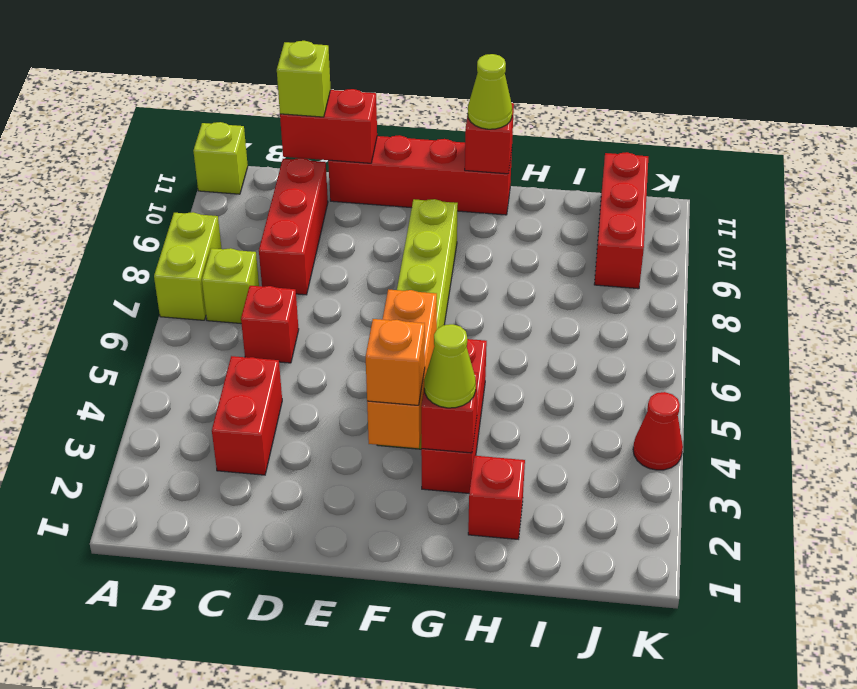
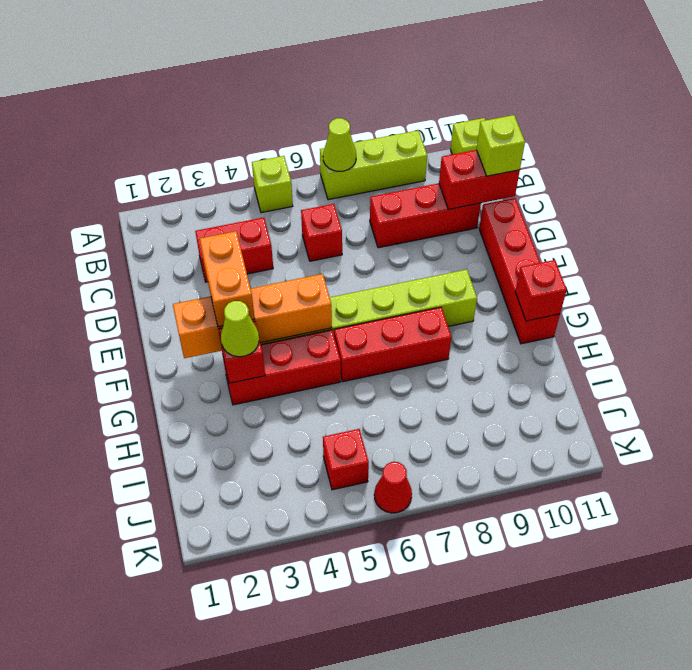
lime 1x2 brick [154,212,222,320] -> lime 1x3 brick [320,130,427,200]
lime 1x1 brick [202,248,259,323] -> lime 1x1 brick moved to [252,156,293,213]
red 1x2 brick [280,89,377,163] -> red 1x2 brick turned to [439,150,520,209]
orange 1x3 brick [367,289,437,448] -> orange 1x4 brick [173,274,332,358]
orange 1x1 brick [366,319,425,405] -> orange 1x2 brick [200,231,255,327]
lime 1x1 cone [468,54,512,129] -> lime 1x1 cone moved to [323,118,356,171]
red 1x1 brick [468,456,525,539] -> red 1x1 brick moved to [323,429,369,490]
red 1x3 brick [594,152,648,289] -> red 1x3 brick moved to [334,307,452,382]
red 1x1 cone [633,392,683,470] -> red 1x1 cone moved to [374,462,412,513]

